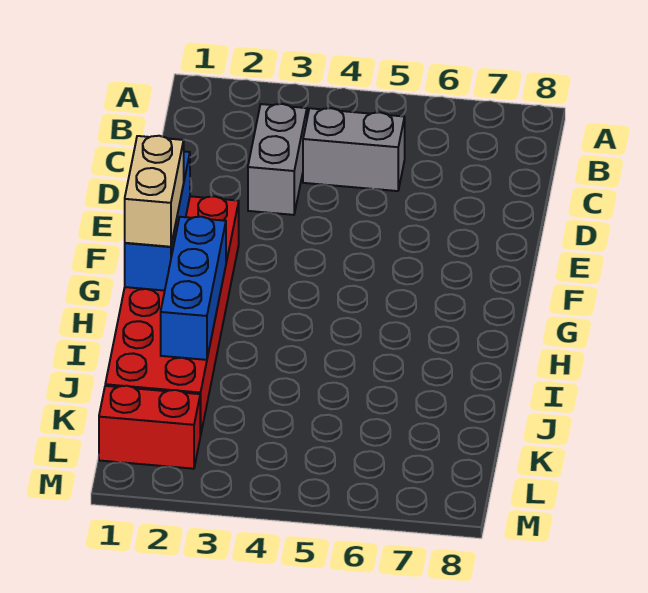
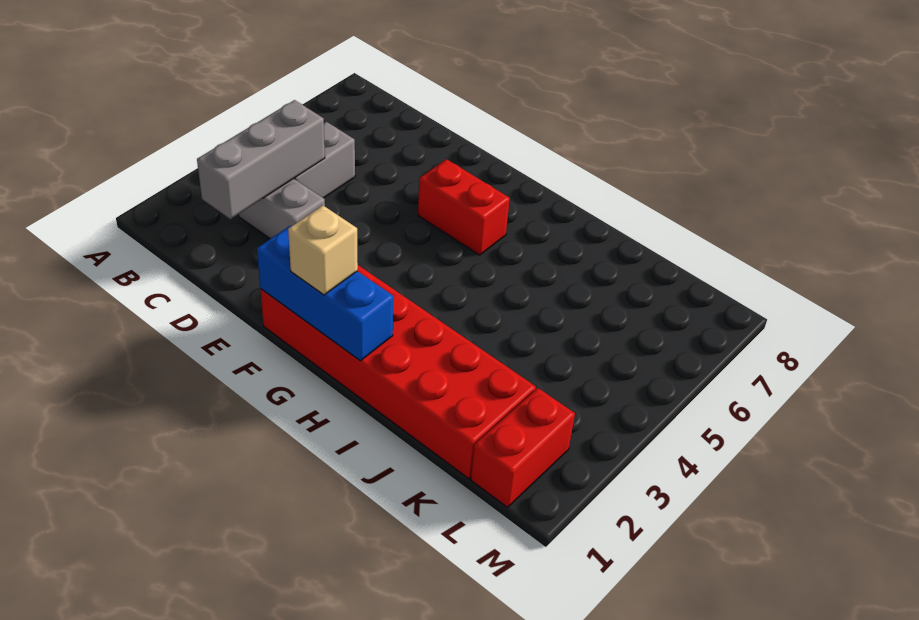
none -> grey 1x3 brick [197,100,325,219]
none -> red 1x2 brick [418,159,510,255]
tan 1x2 brick [125,136,184,247] -> tan 1x1 brick [288,205,358,295]
blue 1x3 brick [161,217,226,360] -> none

